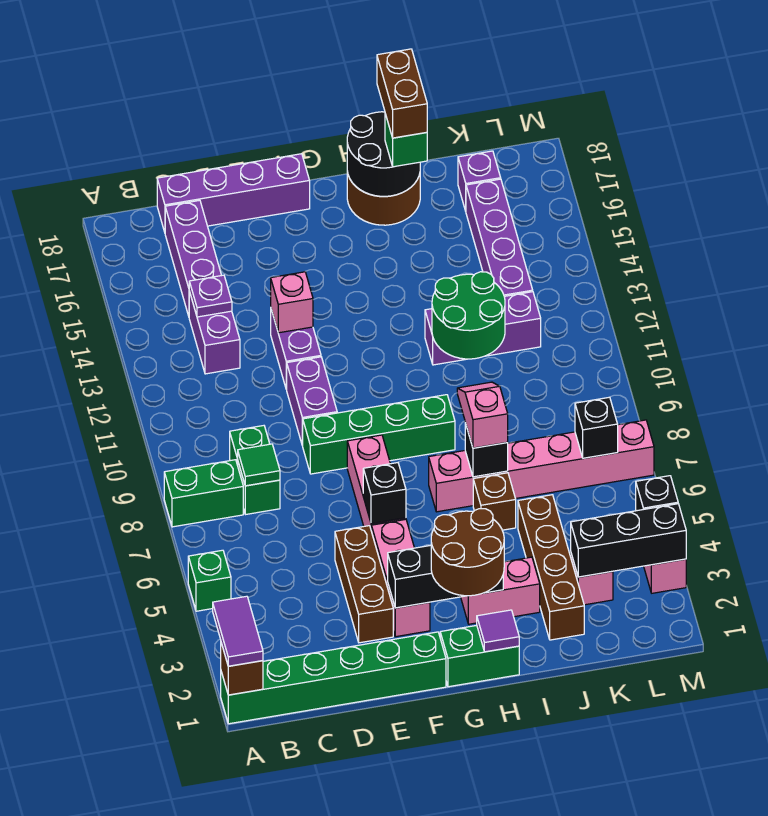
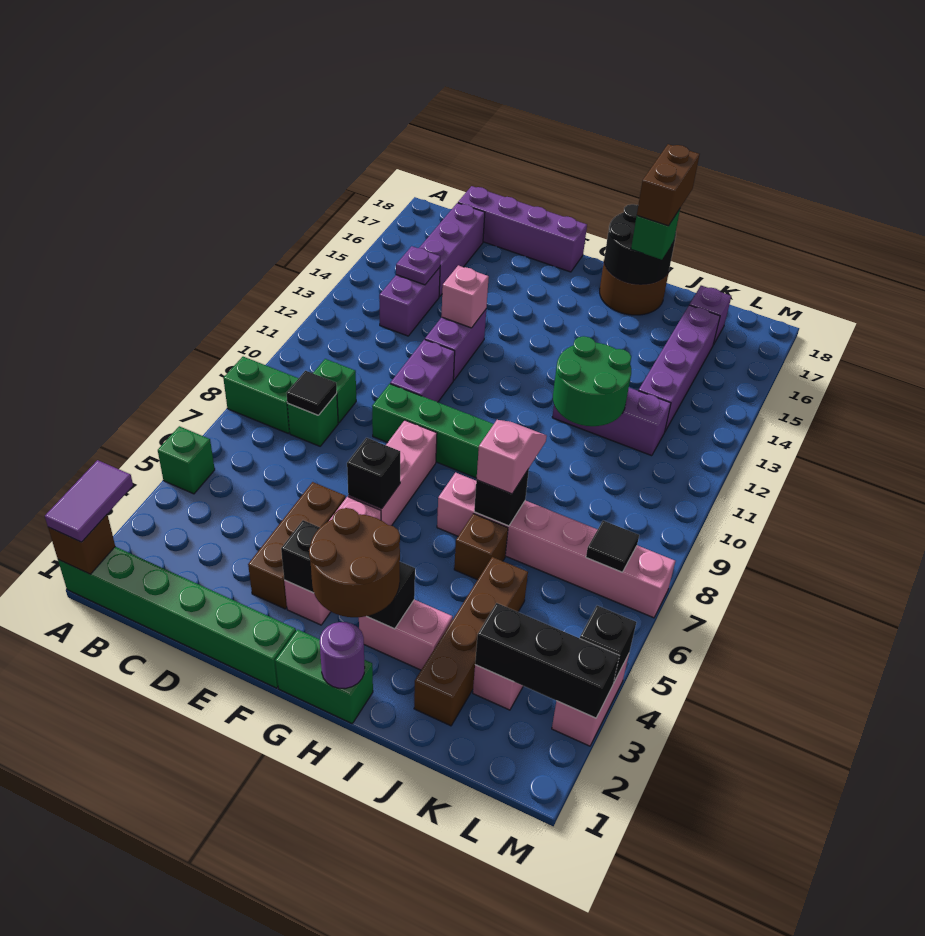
green 1x1 tile [238,444,280,486] -> black 1x1 tile [286,371,337,415]
purple 1x1 tile [477,610,519,652] -> purple 1x1 round brick [320,622,365,689]
black 1x1 brick [575,397,618,458] -> black 1x1 tile [586,521,639,572]

